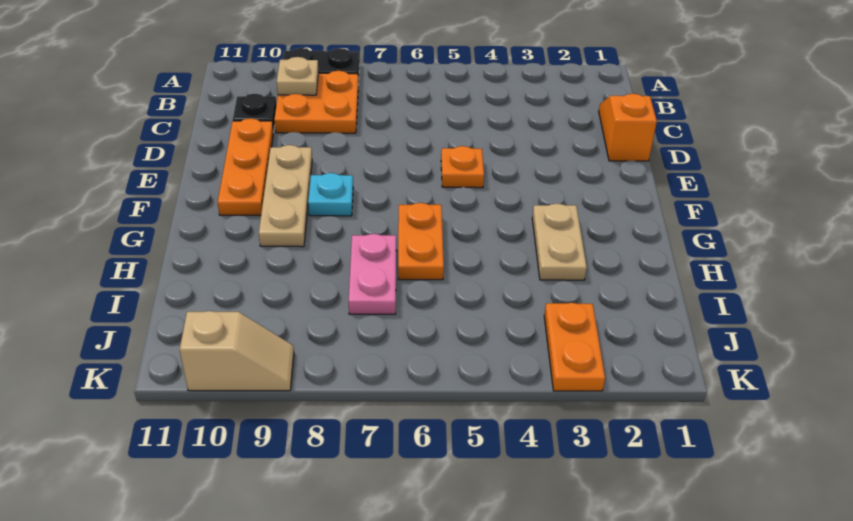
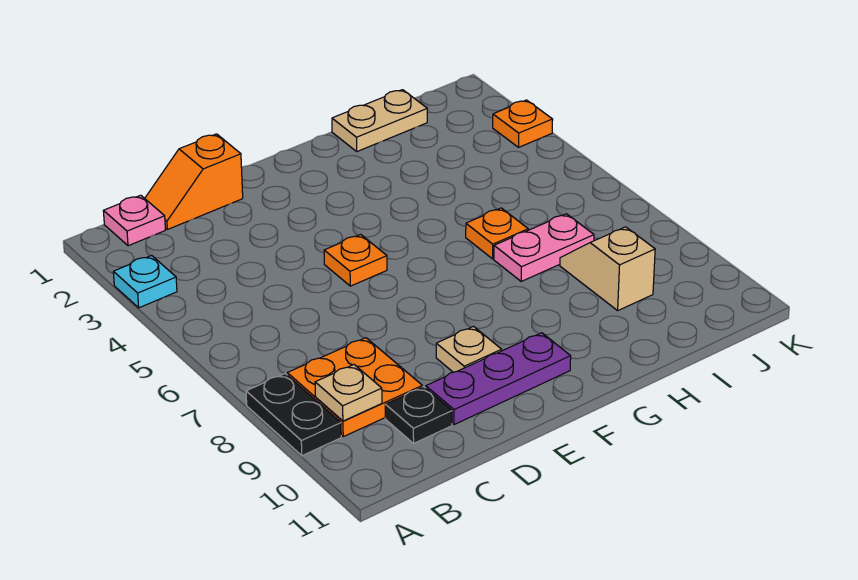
none -> pink 1x1 plate [103,195,165,246]
orange 1x3 plate [218,118,274,215] -> purple 1x3 plate [426,333,571,425]
tan 1x3 plate [259,145,312,247] -> tan 1x1 plate [436,327,502,372]
cyan 1x1 plate [308,173,353,216] -> cyan 1x1 plate moved to [113,256,177,308]
tan 1x2 plate [532,204,587,280] -> tan 1x2 plate moved to [332,90,427,151]
orange 1x2 plate [398,203,444,280] -> orange 1x1 plate [466,208,528,259]
orange 1x2 plate [544,303,605,391] -> orange 1x1 plate [493,100,553,147]
tan 1x2 slope [180,311,294,391] -> tan 1x2 slope moved to [560,227,655,310]

